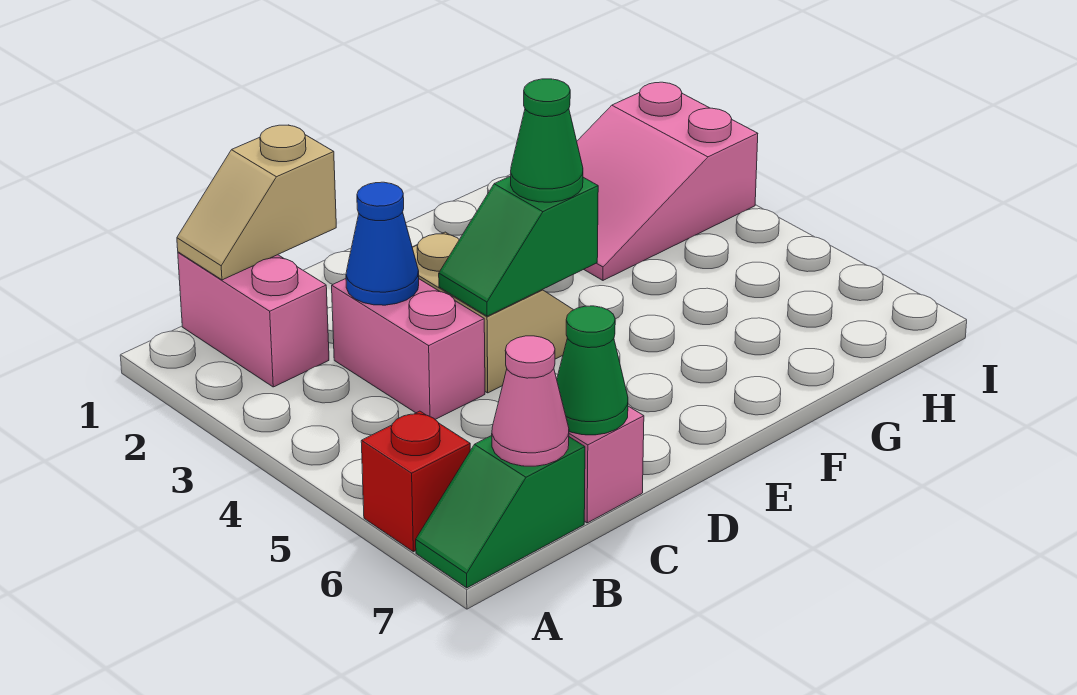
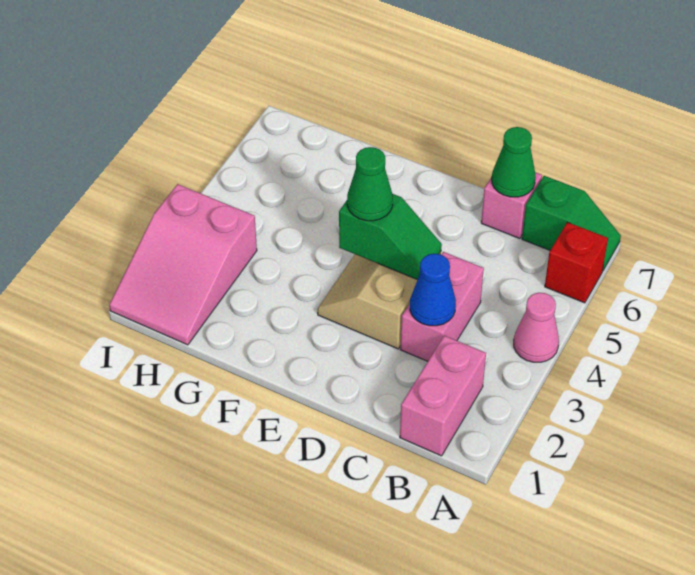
tan 1x2 slope [177,125,336,280] -> none
pink 1x1 cone [492,336,569,466] -> pink 1x1 cone moved to [514,293,559,362]
pink 2x3 slope [577,82,758,280] -> pink 2x3 slope turned to [109,184,257,345]

